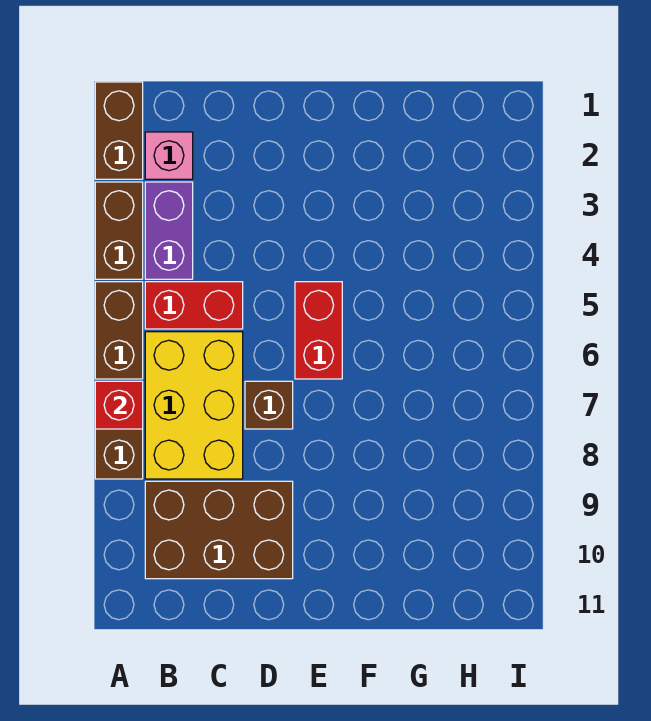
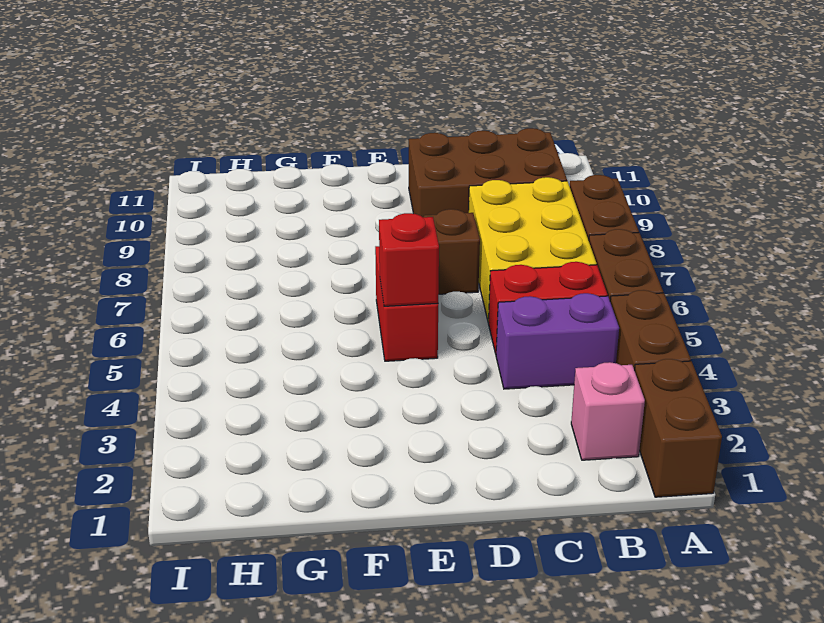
red 1x1 brick [95,381,143,429] -> red 1x1 brick moved to [379,213,439,306]
purple 1x2 brick [145,182,193,279] -> purple 1x2 brick turned to [496,293,619,389]

